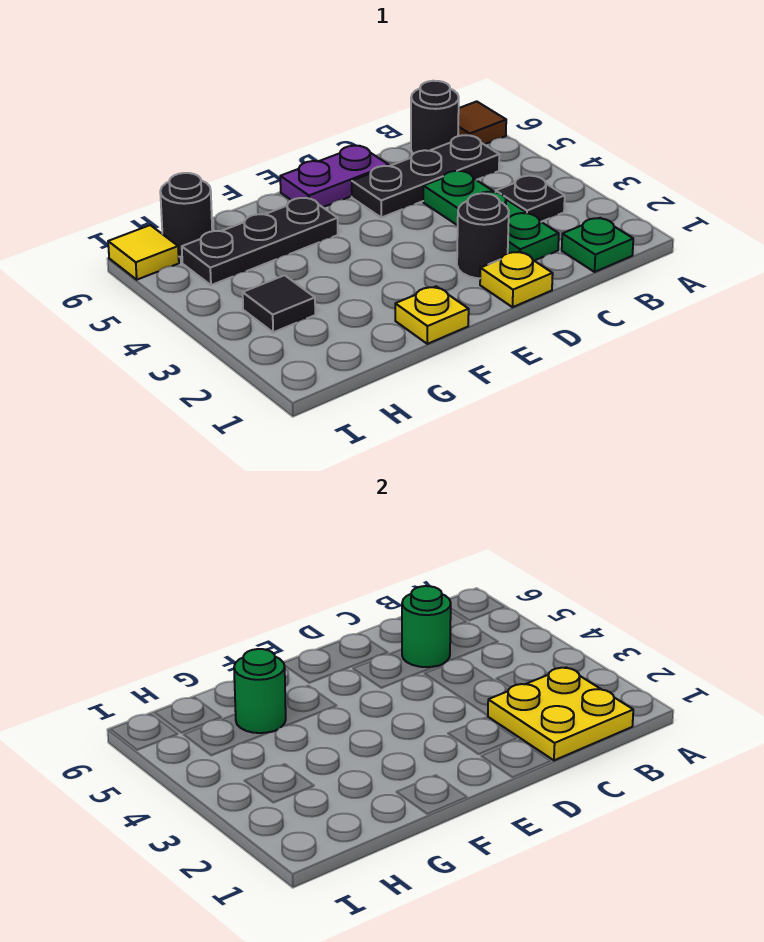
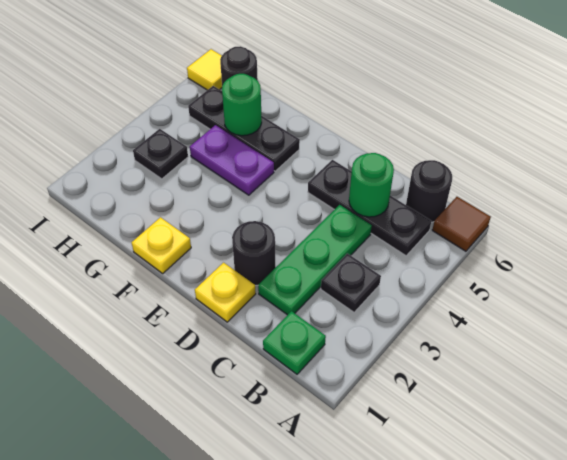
yellow 2x2 plate [488,667,633,760] -> none
purple 1x2 plate [280,146,389,207] -> purple 1x2 plate moved to [190,125,274,195]
black 1x1 tile [243,275,315,332] -> black 1x1 plate [133,129,188,179]

